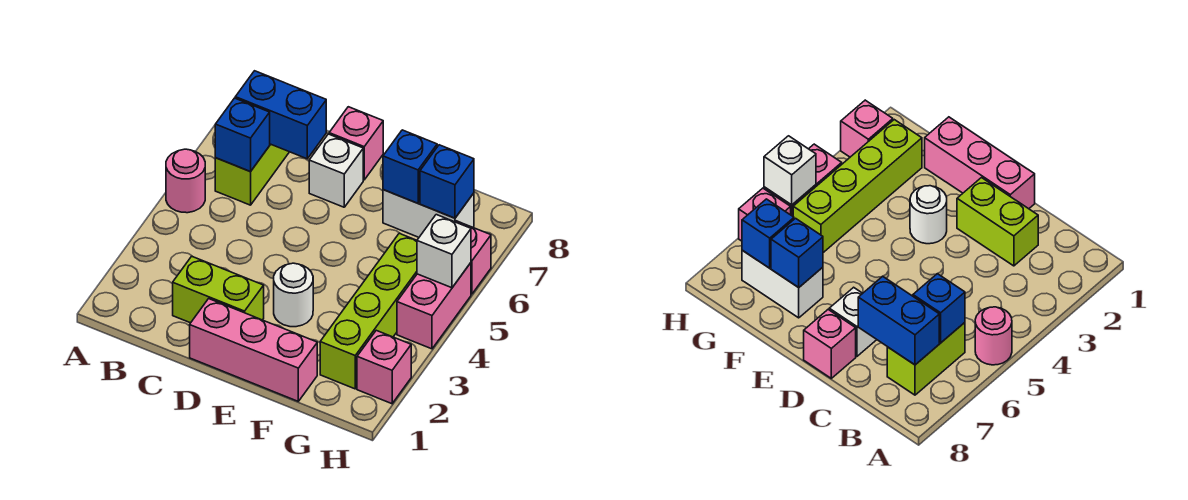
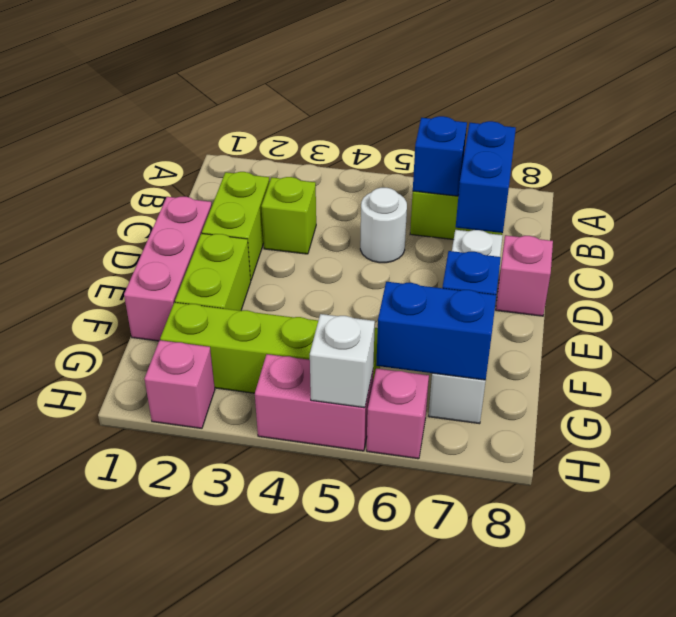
pink 1x1 round brick [166,149,205,213] -> none
none -> lime 1x1 brick [261,177,316,254]
none -> lime 1x2 brick [175,234,251,311]
white 1x1 round brick [274,263,313,327] -> white 1x1 round brick moved to [360,188,407,263]
blue 1x1 brick [420,145,474,218] -> blue 1x2 brick [376,282,496,380]

